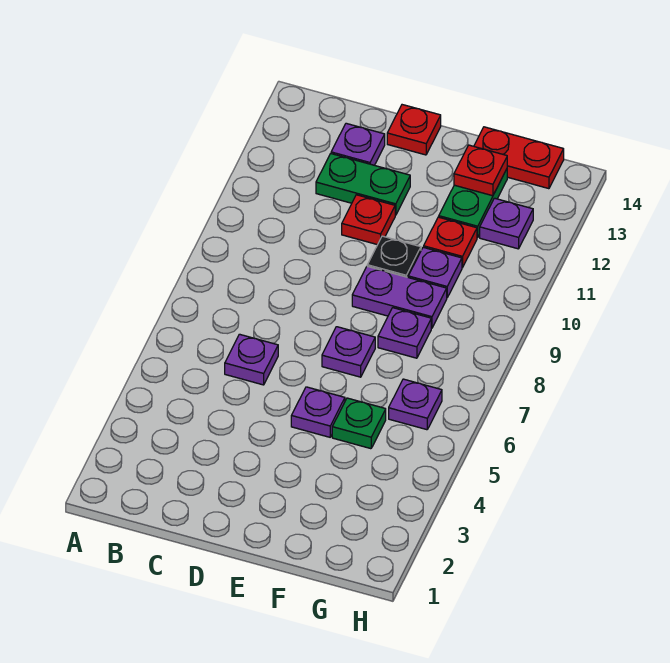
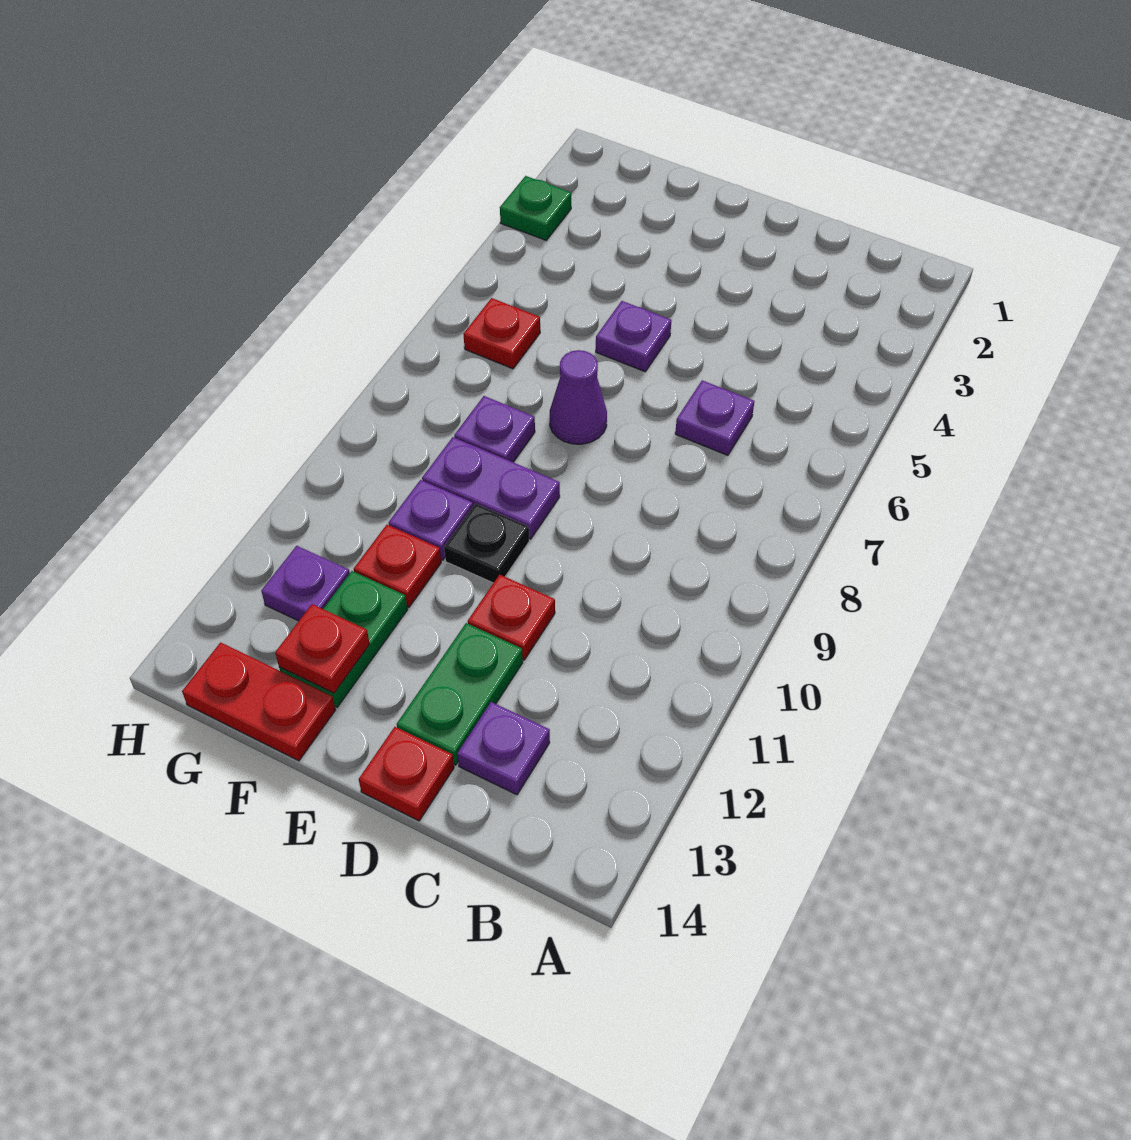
green 1x2 plate [316,154,410,215] -> green 1x2 plate turned to [397,623,523,765]
purple 1x1 plate [322,327,375,377] -> purple 1x1 cone [550,350,607,444]
green 1x1 plate [332,398,386,449] -> green 1x1 plate moved to [500,176,571,240]
purple 1x1 plate [389,379,442,430] -> red 1x1 plate [464,298,540,369]

